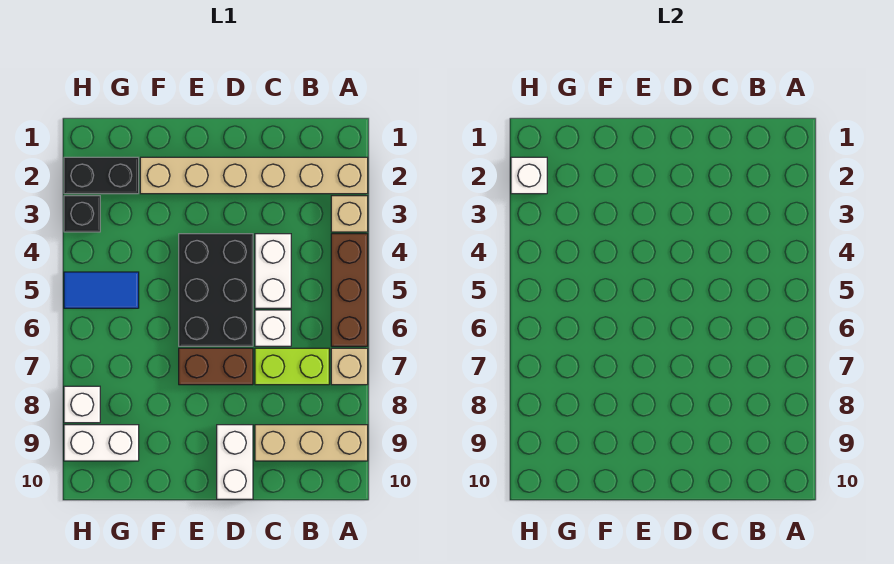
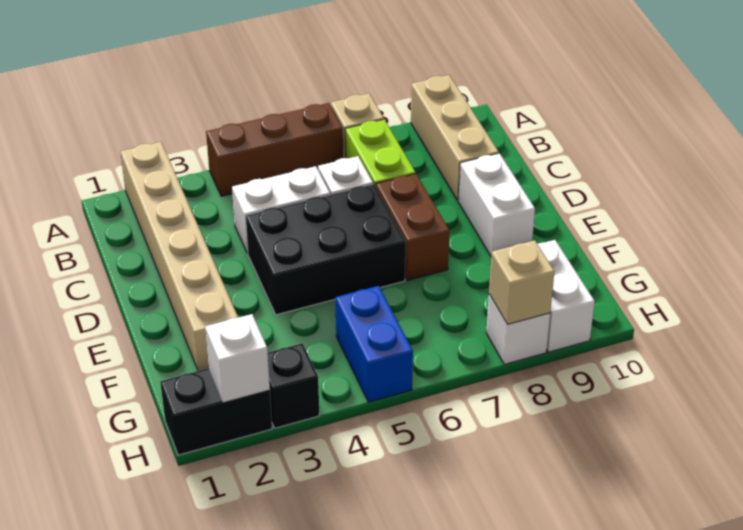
tan 1x1 brick [331,196,368,232] -> tan 1x1 brick moved to [489,240,554,324]
white 1x2 brick [217,425,253,499] -> white 1x2 brick turned to [458,153,535,256]
black 1x2 brick [64,157,139,194] -> black 1x2 brick turned to [160,368,272,455]
blue 1x2 tile [64,272,139,308] -> blue 1x2 brick [335,286,413,402]

